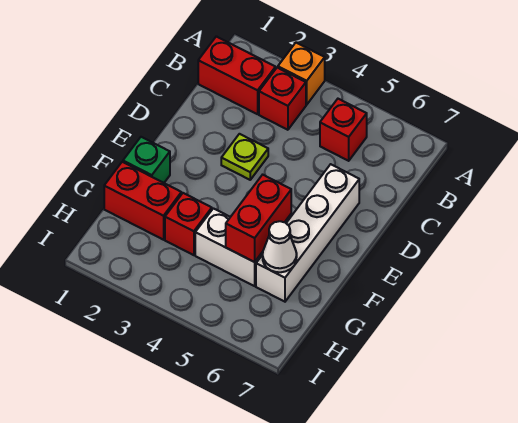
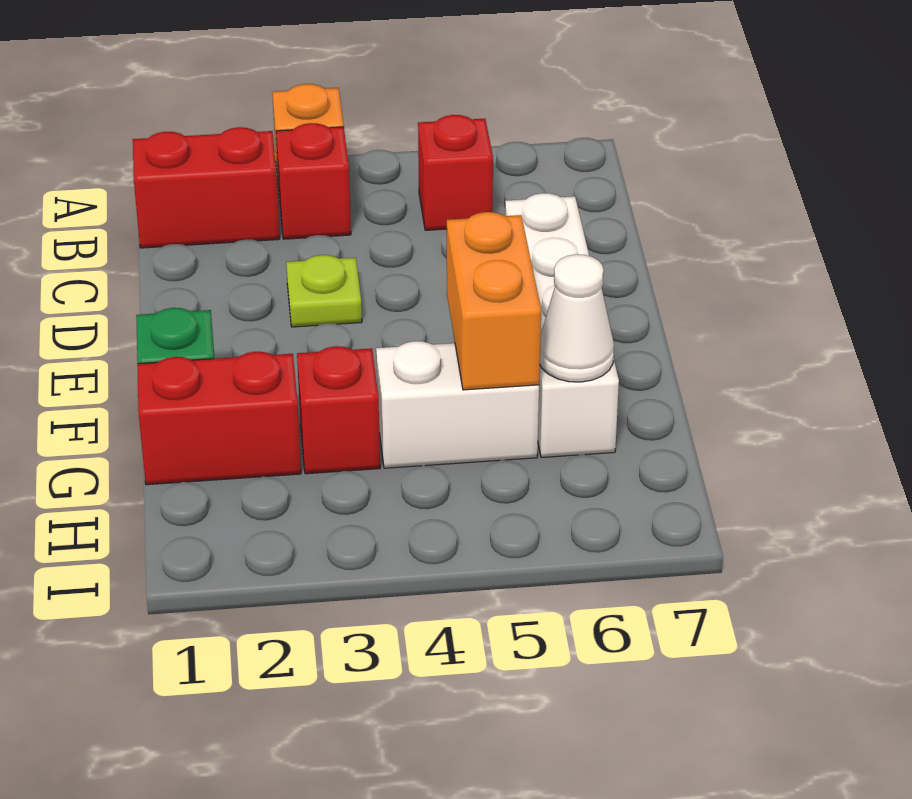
red 1x2 brick [226,175,291,262] -> orange 1x2 brick [447,212,541,390]

